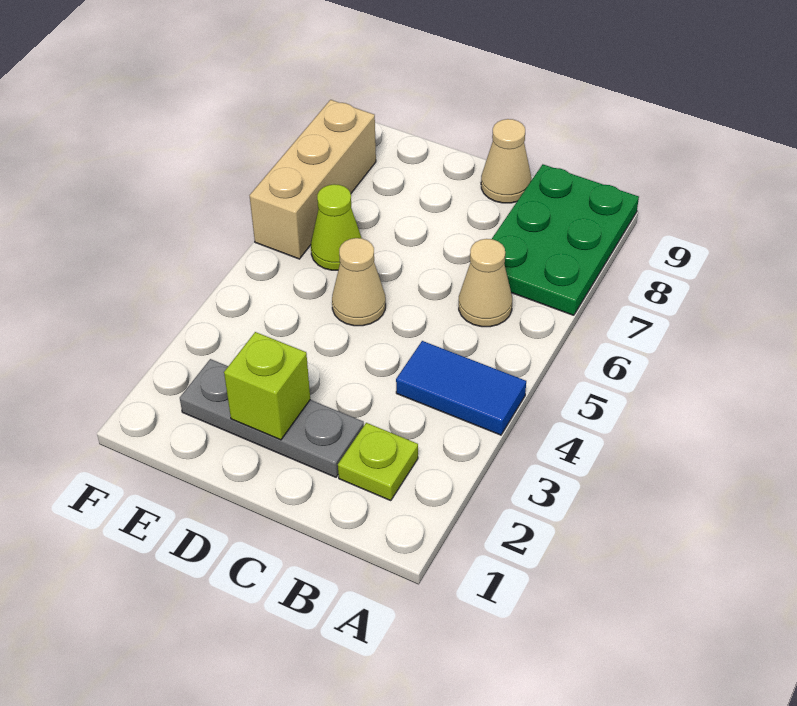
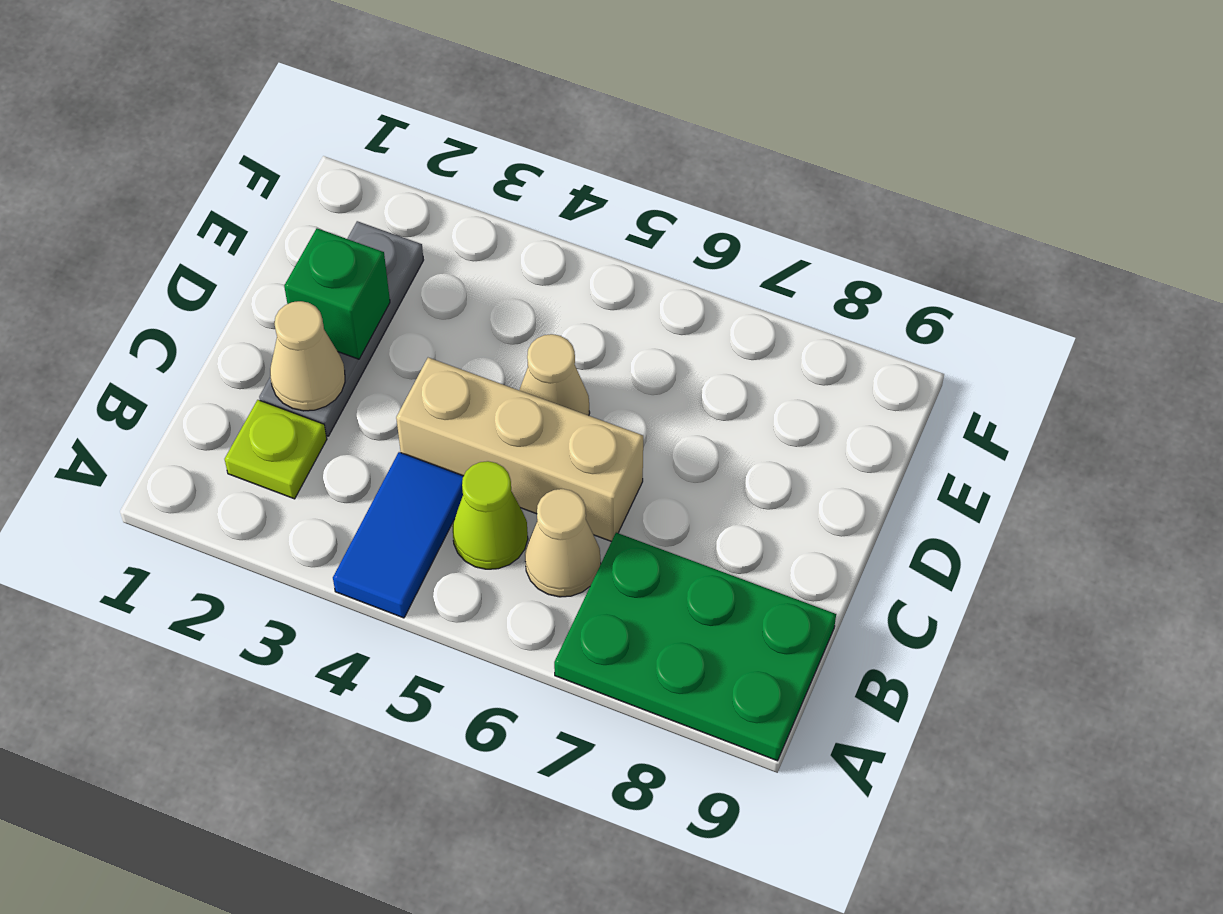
tan 1x1 cone [481,119,531,203] -> tan 1x1 cone moved to [270,301,345,411]
lime 1x1 brick [224,332,310,440] -> green 1x1 brick [284,228,390,359]
lime 1x1 cone [311,184,361,270] -> lime 1x1 cone moved to [452,461,528,569]
tan 1x3 brick [250,100,376,259] -> tan 1x3 brick moved to [396,358,643,541]

